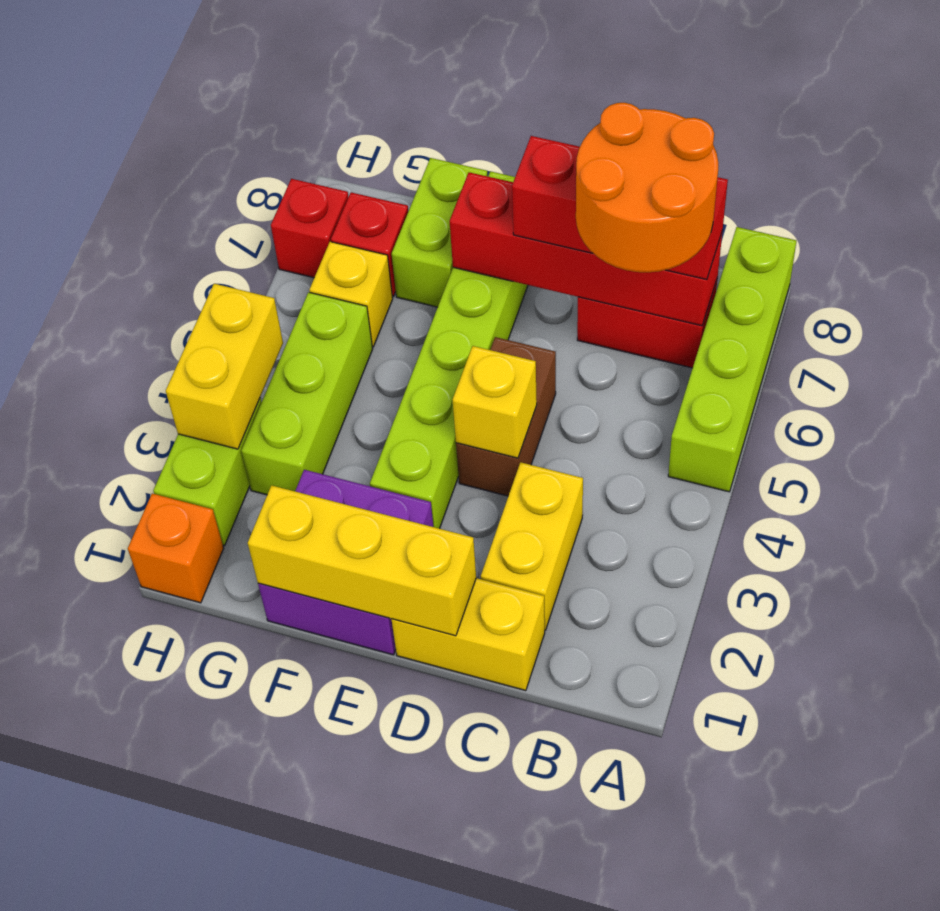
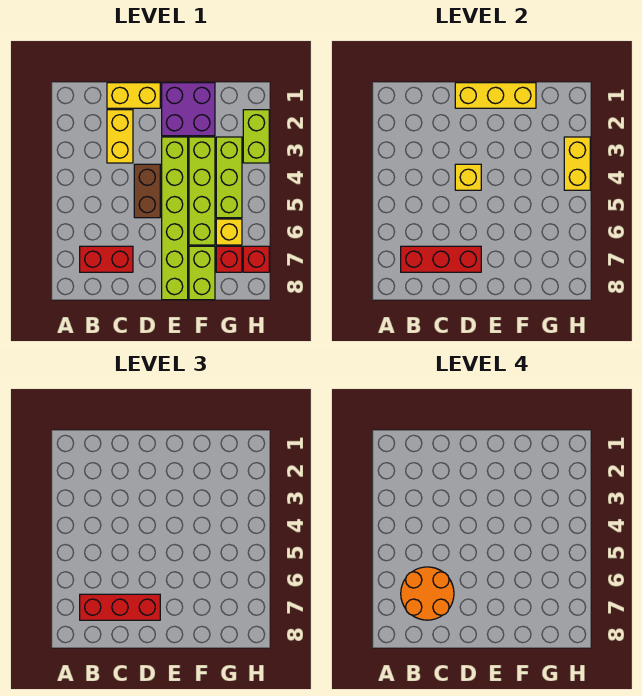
lime 1x4 brick [668,227,796,492] -> lime 1x4 brick moved to [189,137,215,245]
red 1x4 brick [450,172,723,326] -> red 1x3 brick [401,246,481,272]
orange 1x1 brick [128,494,224,603] -> none

